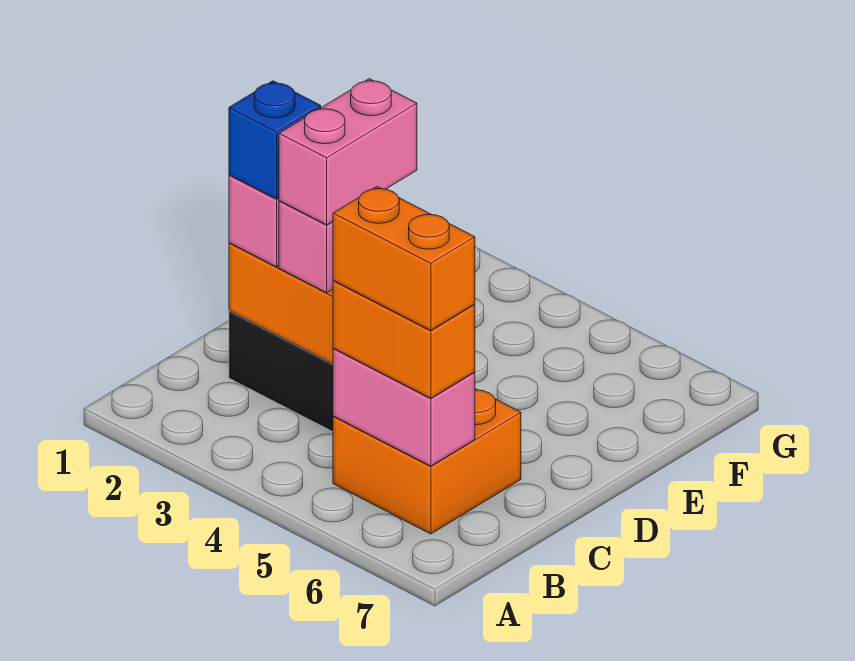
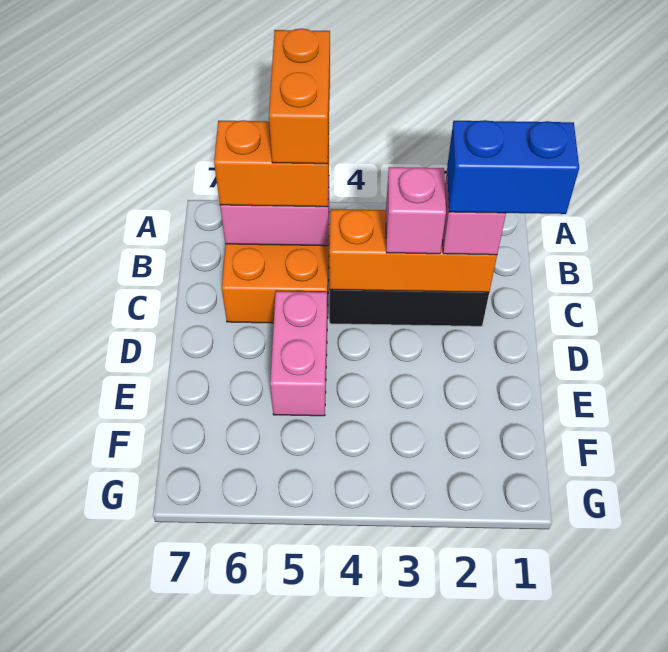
orange 1x2 brick [333,187,475,330] -> orange 1x2 brick turned to [269,29,330,164]
blue 1x1 brick [229,81,321,199] -> blue 1x2 brick [447,120,579,214]
pink 1x2 brick [279,79,417,225] -> pink 1x2 brick moved to [270,291,327,416]

